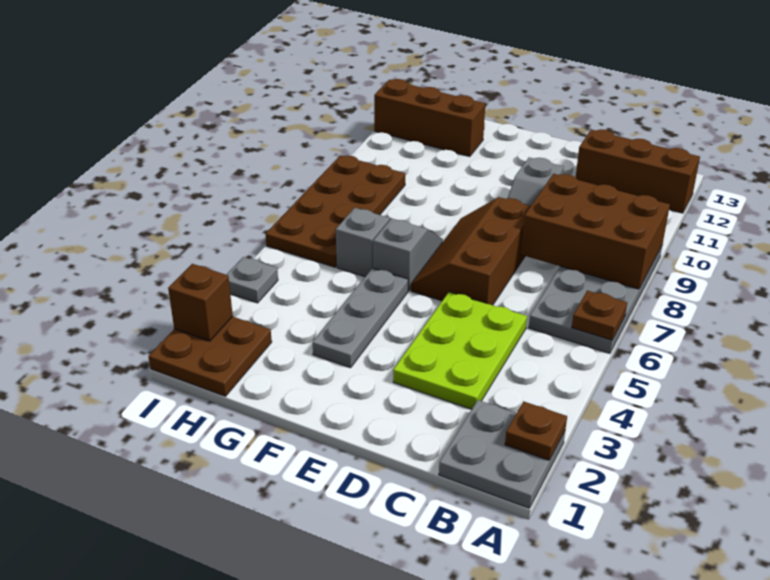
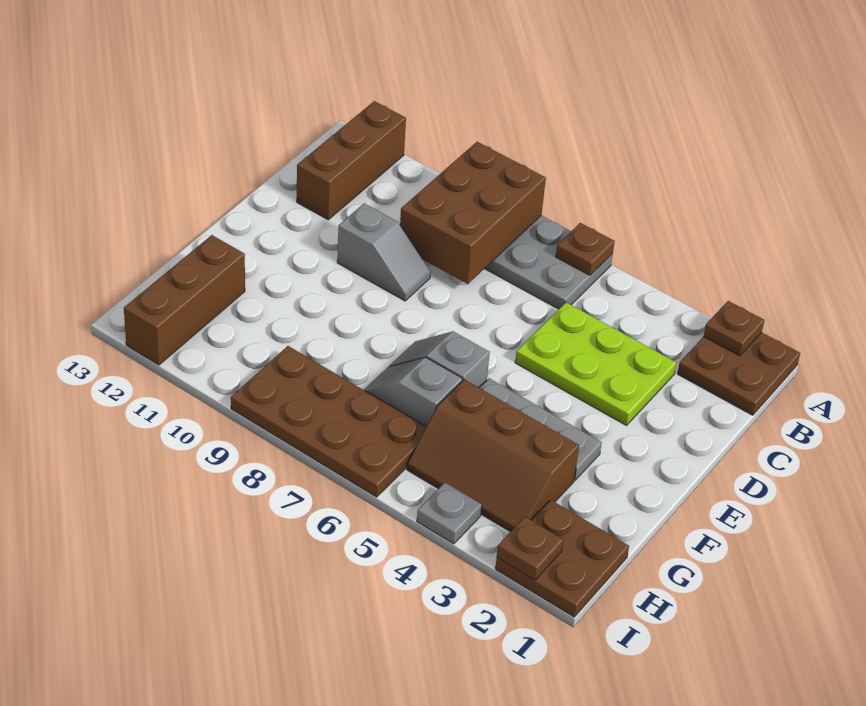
grey 2x2 plate [439,400,565,508] -> brown 2x2 plate [677,332,800,415]
brown 2x3 slope [411,197,531,305] -> brown 2x3 slope moved to [407,380,579,532]
brown 1x1 brick [168,264,233,341] -> brown 1x1 plate [497,517,563,580]

